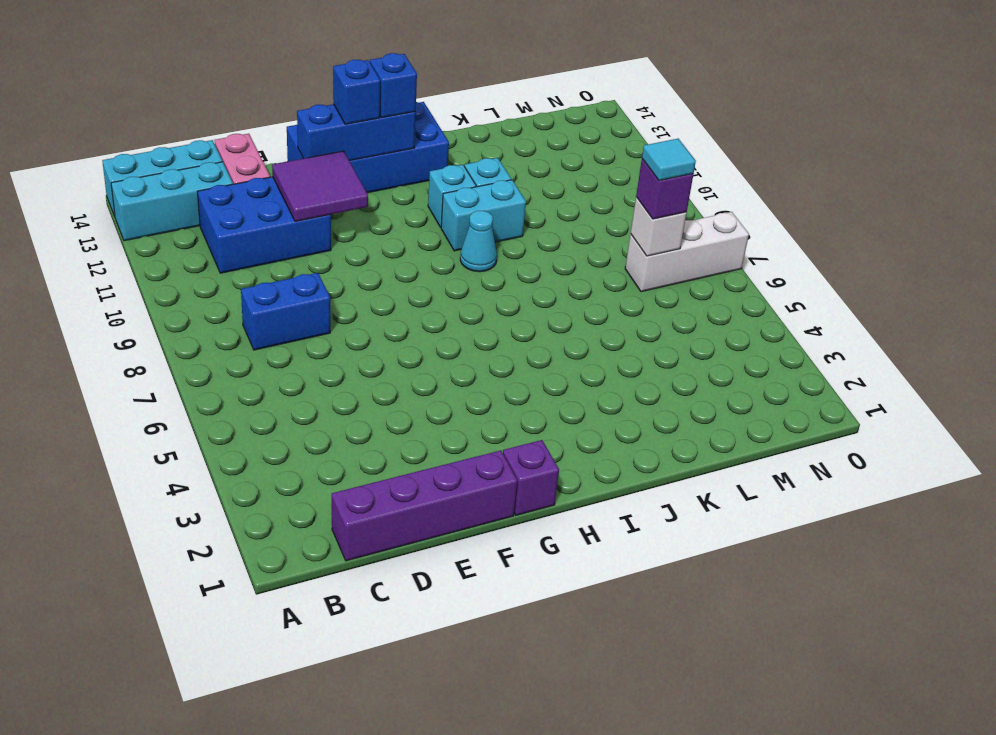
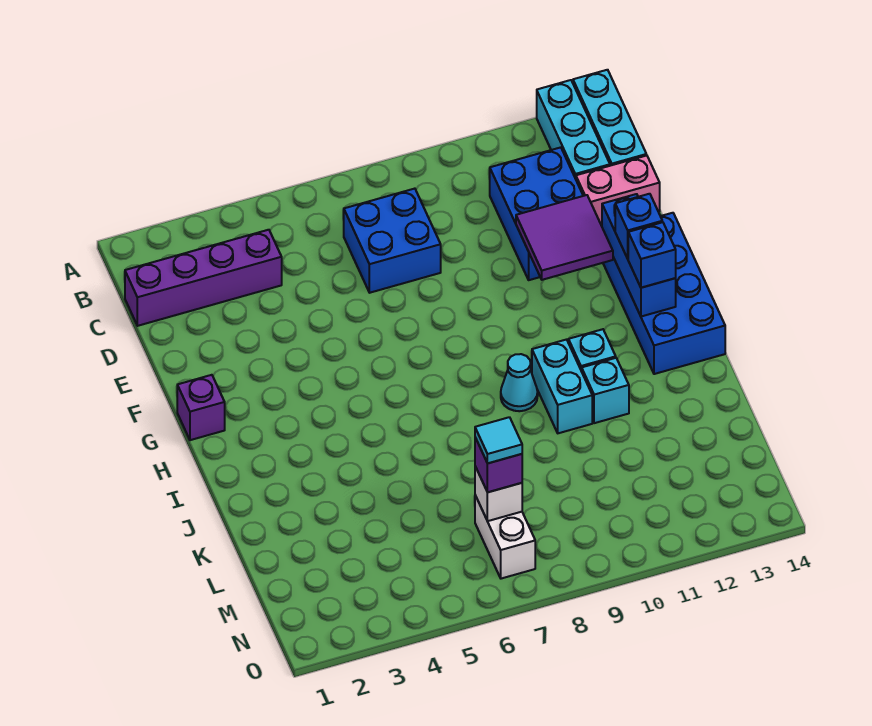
purple 1x4 brick [332,450,518,561] -> purple 1x4 brick turned to [125,230,282,326]
blue 1x2 brick [241,273,330,350] -> blue 2x2 brick [344,189,441,293]
white 1x3 brick [625,212,749,292] -> white 1x2 brick [475,495,535,579]

